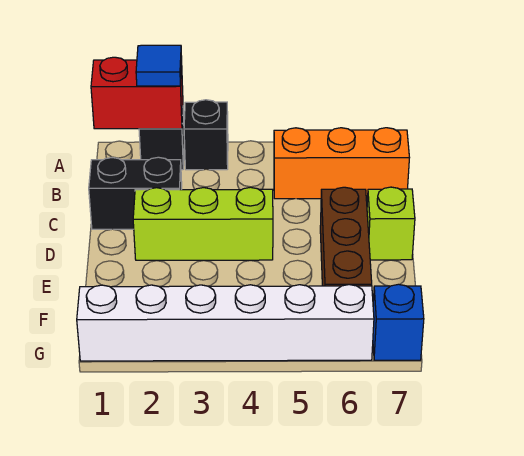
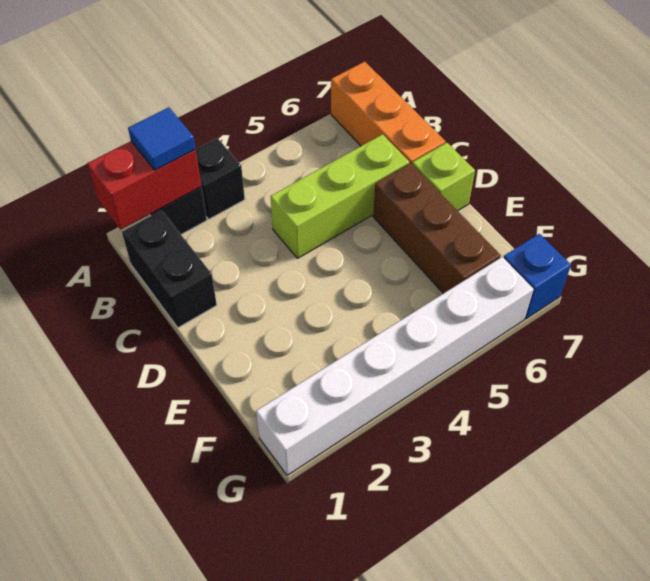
orange 1x3 brick [274,128,409,199] -> orange 1x3 brick turned to [331,62,446,164]
black 1x2 brick [89,157,182,229] -> black 1x2 brick turned to [122,210,217,328]
lime 1x3 brick [133,187,273,260] -> lime 1x3 brick moved to [271,134,409,258]

